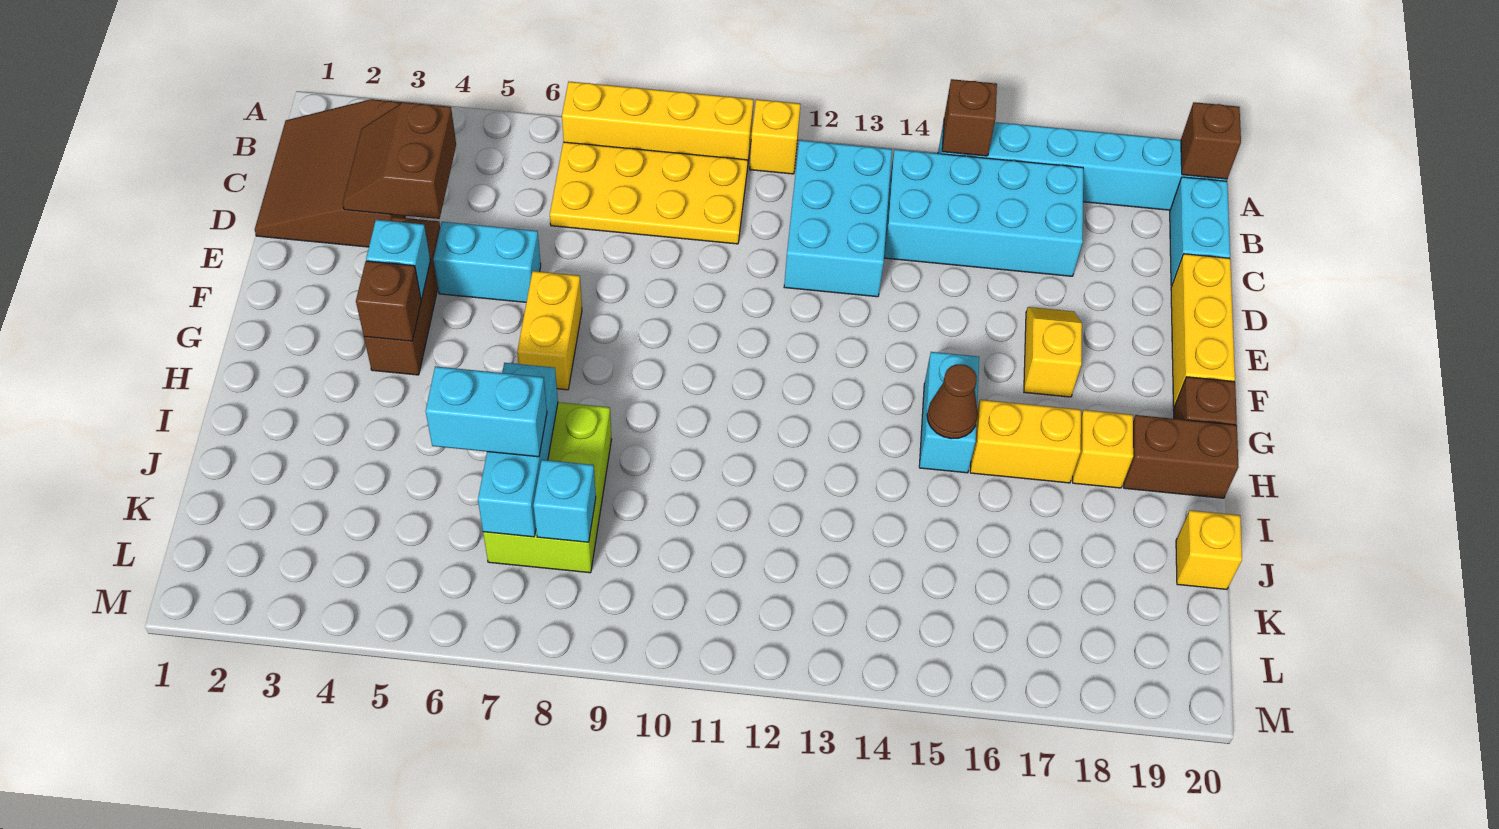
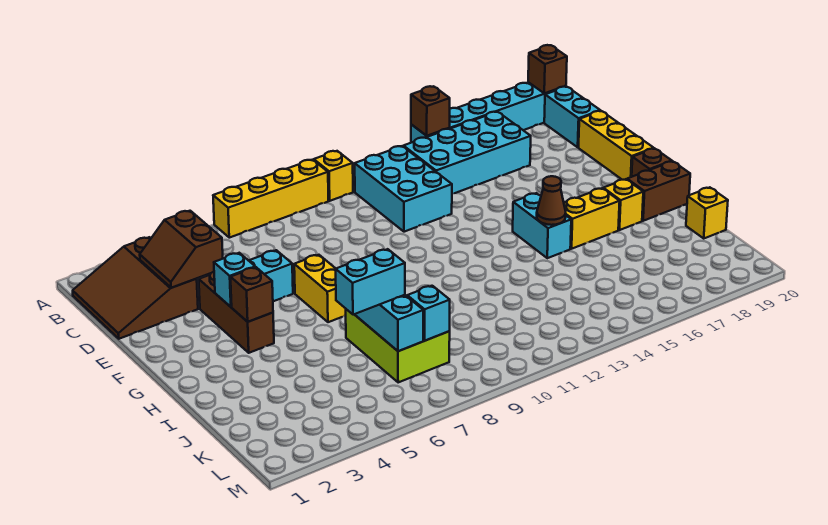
yellow 2x4 plate [550,142,748,244] -> none
yellow 1x2 slope [1024,307,1082,397] -> none

